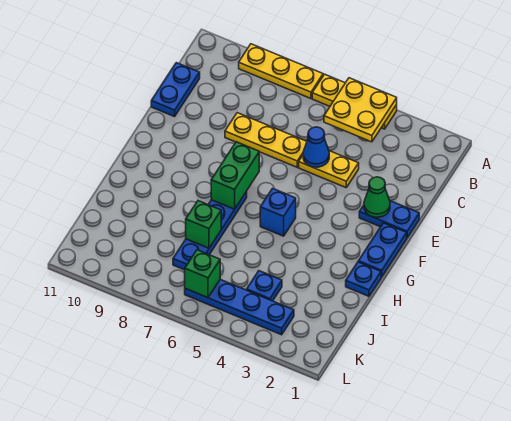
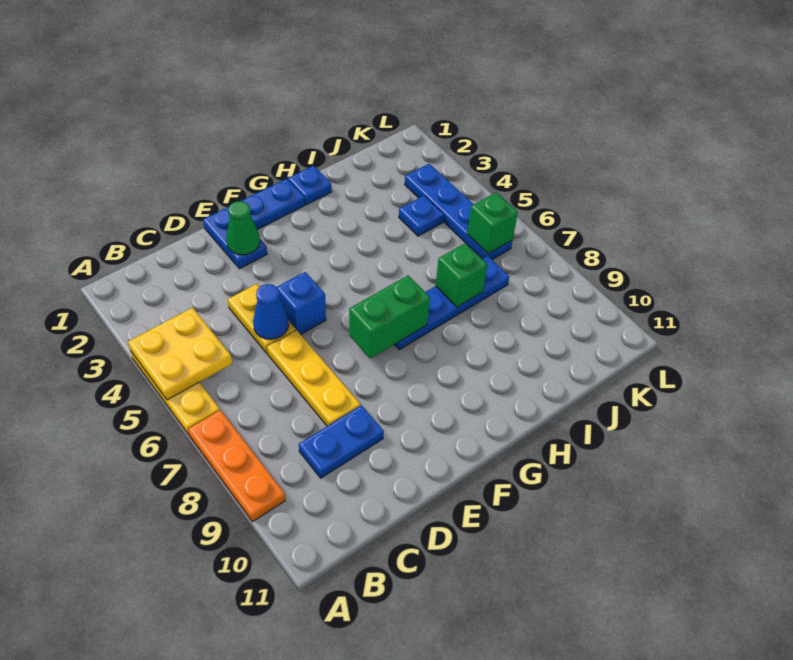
yellow 1x3 plate [239,44,323,99] -> orange 1x3 plate [188,410,285,522]
blue 1x2 plate [151,63,200,117] -> blue 1x2 plate moved to [299,405,384,478]
blue 1x1 brick [260,188,296,236] -> blue 1x1 brick moved to [277,272,326,335]

